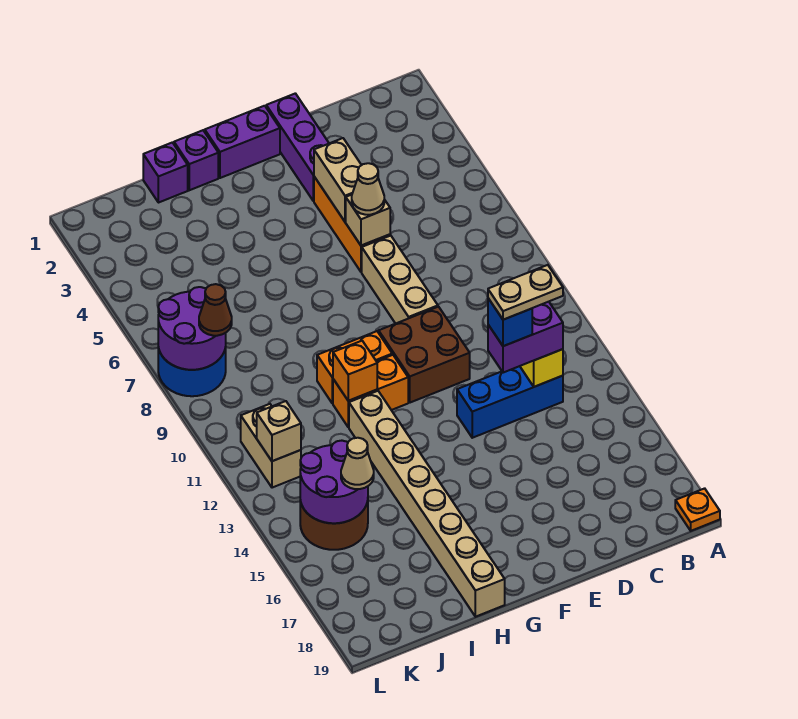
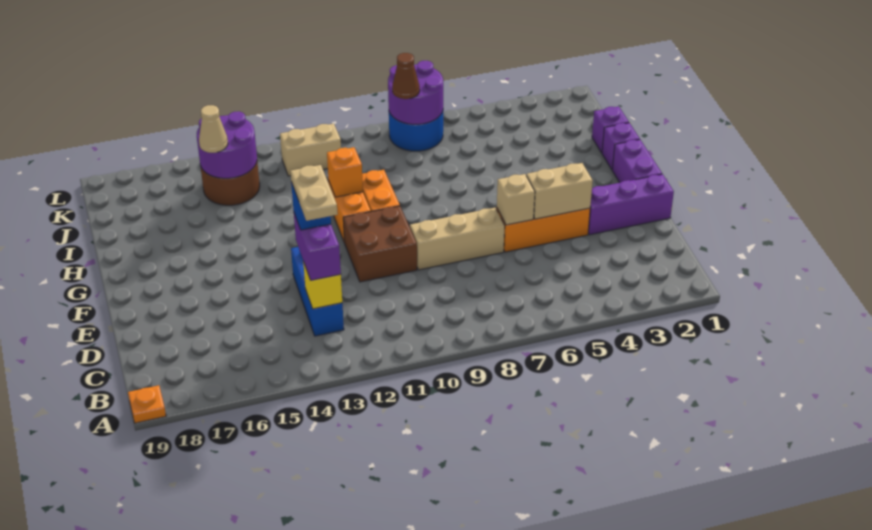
tan 1x1 cone [352,163,384,215] -> none
tan 1x8 brick [349,391,505,617] -> none
tan 1x1 brick [257,401,301,461] -> none

